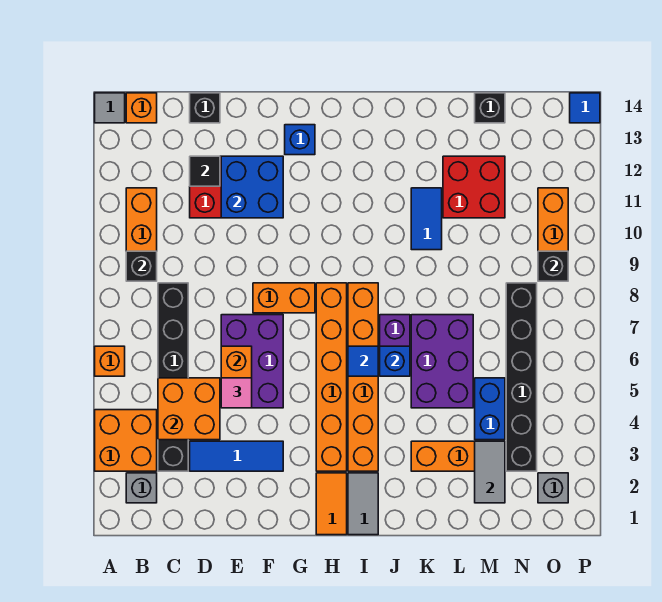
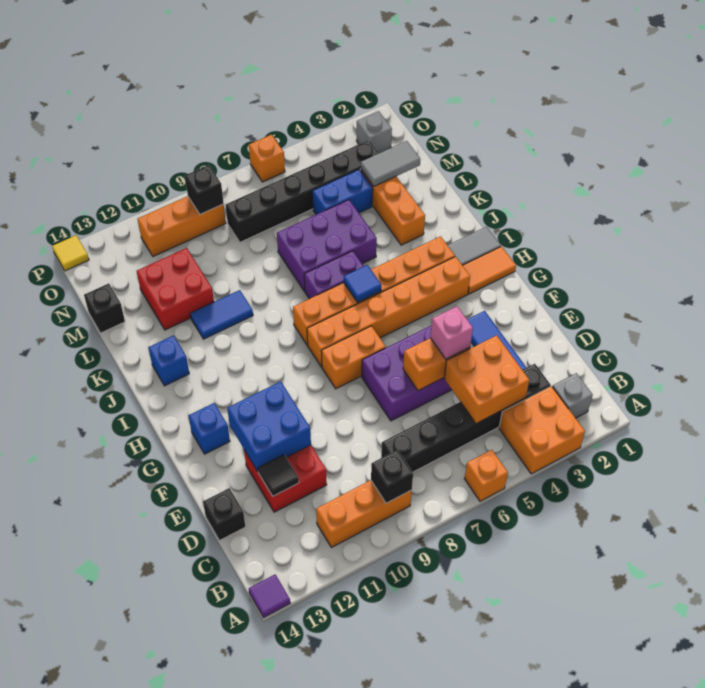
grey 1x1 tile [95,93,125,123] -> purple 1x1 tile [249,575,290,618]
orange 1x1 brick [126,93,157,123] -> orange 1x1 brick moved to [249,135,285,182]
pink 1x1 tile [221,378,252,408] -> pink 1x1 brick [430,307,473,359]
orange 1x2 brick [253,283,315,313] -> orange 1x2 brick turned to [321,326,386,389]
blue 1x1 brick [380,346,410,376] -> blue 1x1 brick moved to [148,336,189,386]
blue 1x1 tile [570,93,600,123] -> yellow 1x1 tile [52,235,89,271]

